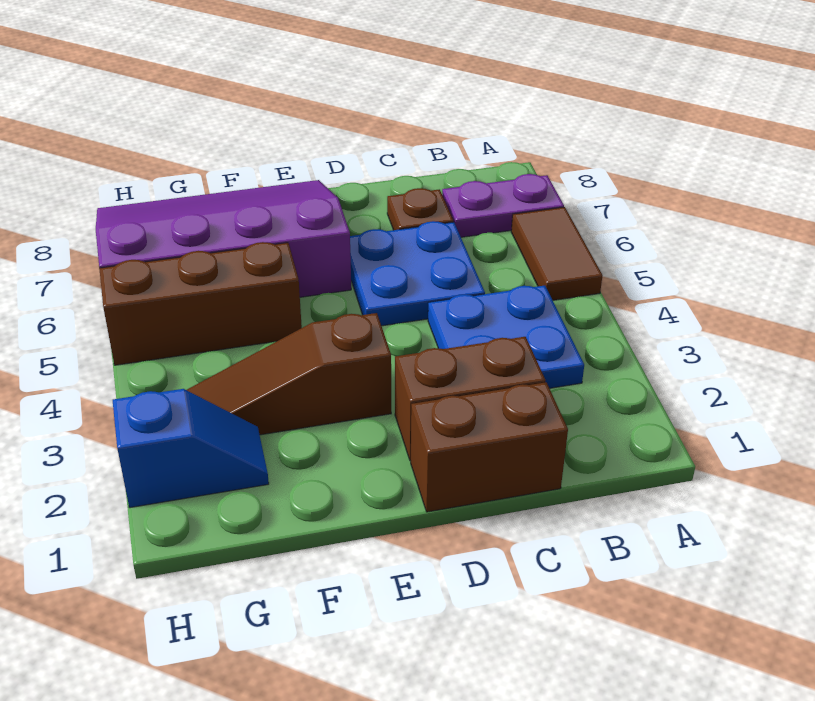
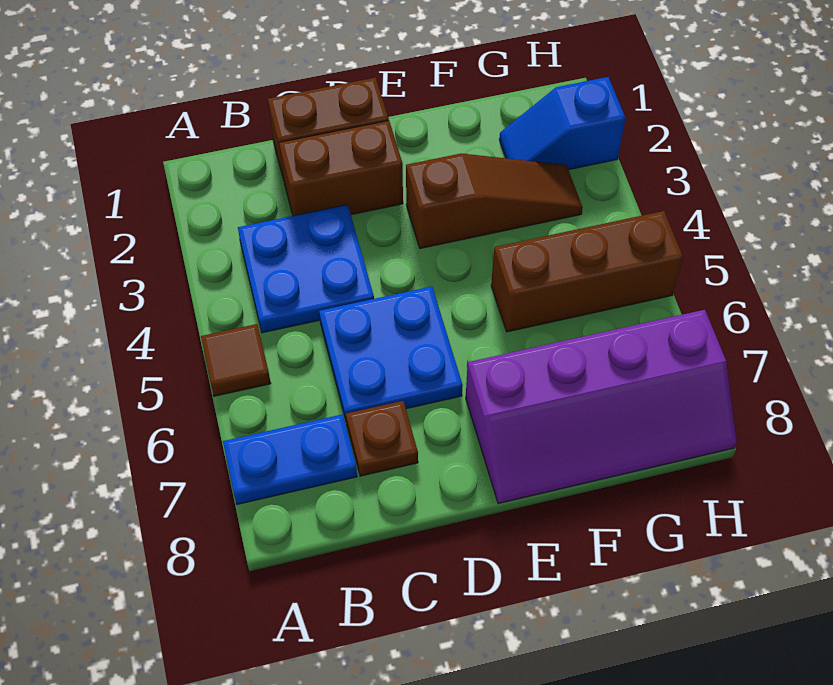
brown 1x2 tile [511,207,603,300] -> brown 1x1 tile [201,324,271,396]
purple 1x2 plate [442,174,564,237] -> blue 1x2 plate [223,414,357,504]
purple 3x4 slope [96,180,351,297] -> purple 2x4 slope [466,310,737,504]

